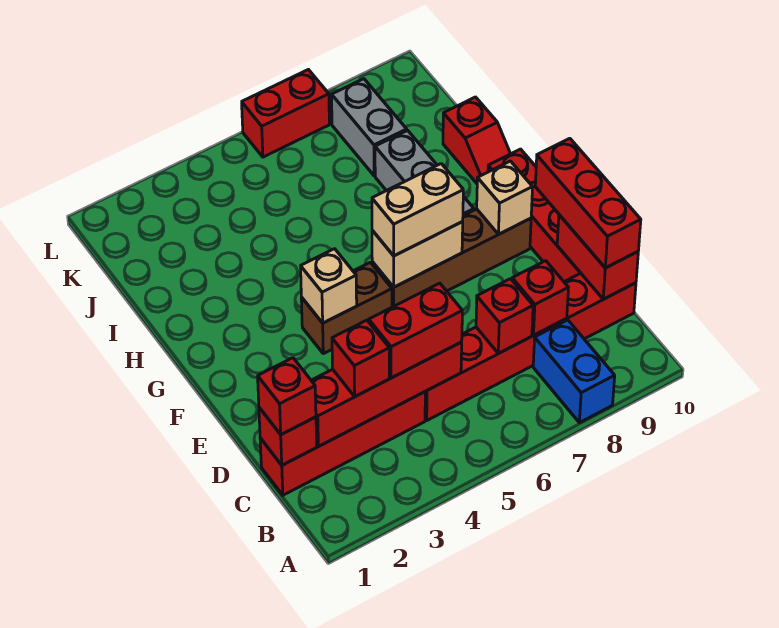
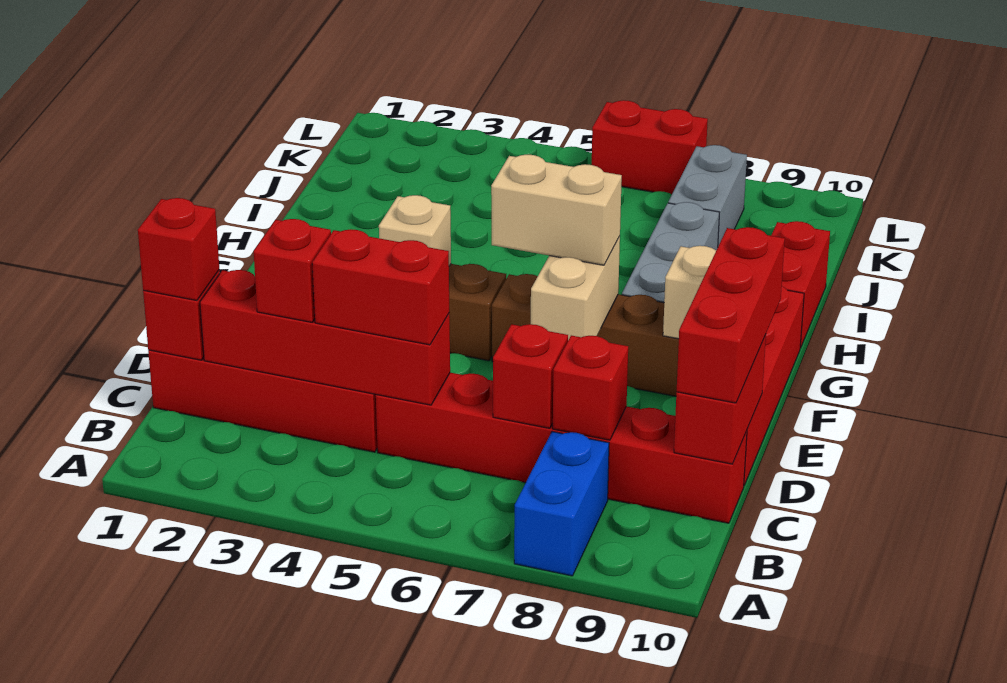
tan 1x2 brick [372,222,463,287] -> tan 1x2 brick turned to [531,236,620,340]
red 1x2 slope [443,97,510,183] -> red 1x2 brick [771,221,830,348]

